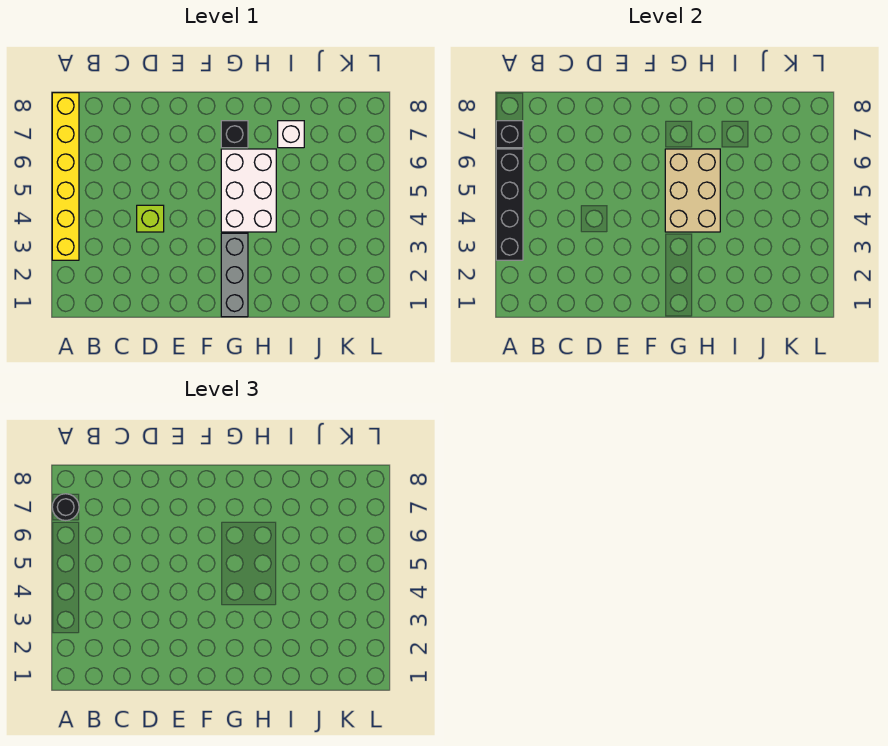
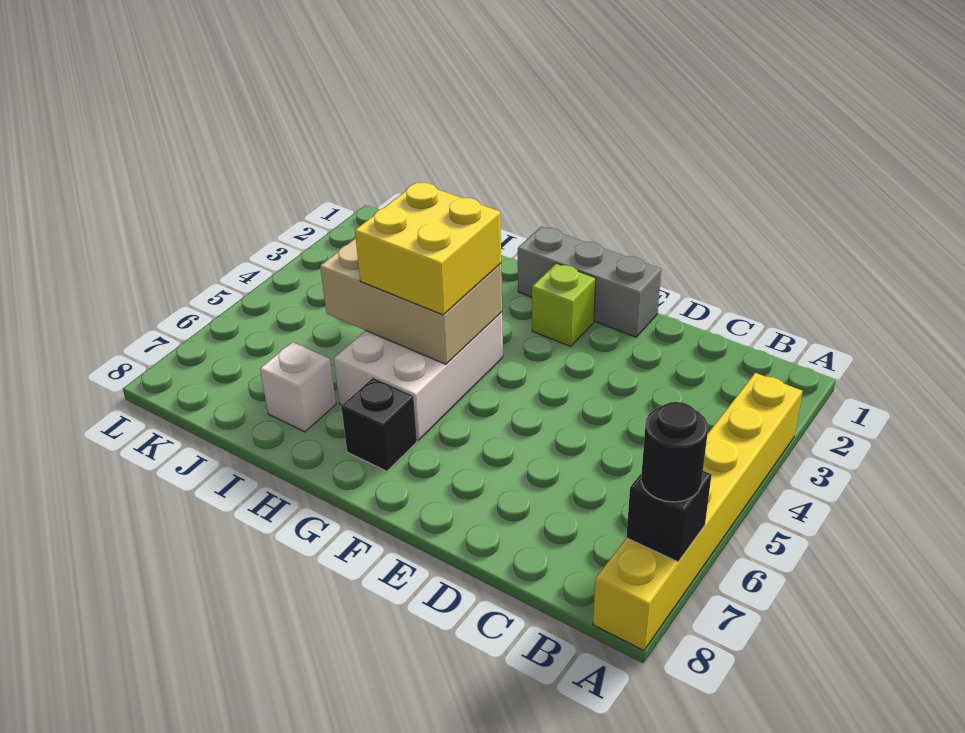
black 1x4 brick [496,149,523,260] -> none
lime 1x1 brick [137,205,164,232] -> lime 1x1 brick moved to [532,264,596,346]
grey 1x3 brick [221,233,248,317] -> grey 1x3 brick turned to [518,227,661,337]
tan 2x3 brick [665,149,720,232] -> tan 2x3 brick turned to [320,238,502,364]
none -> yellow 2x2 brick [355,182,501,315]

